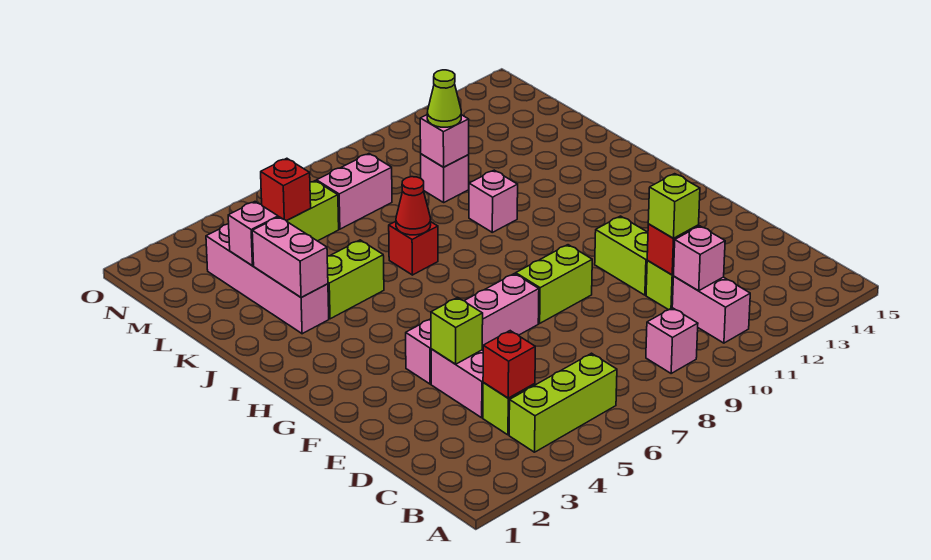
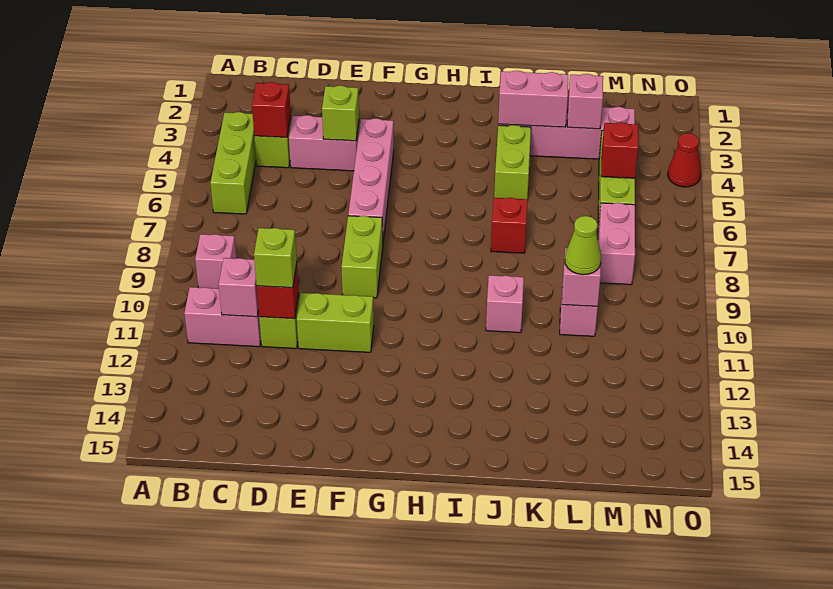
red 1x1 cone [396,177,431,235] -> red 1x1 cone moved to [668,133,701,187]

